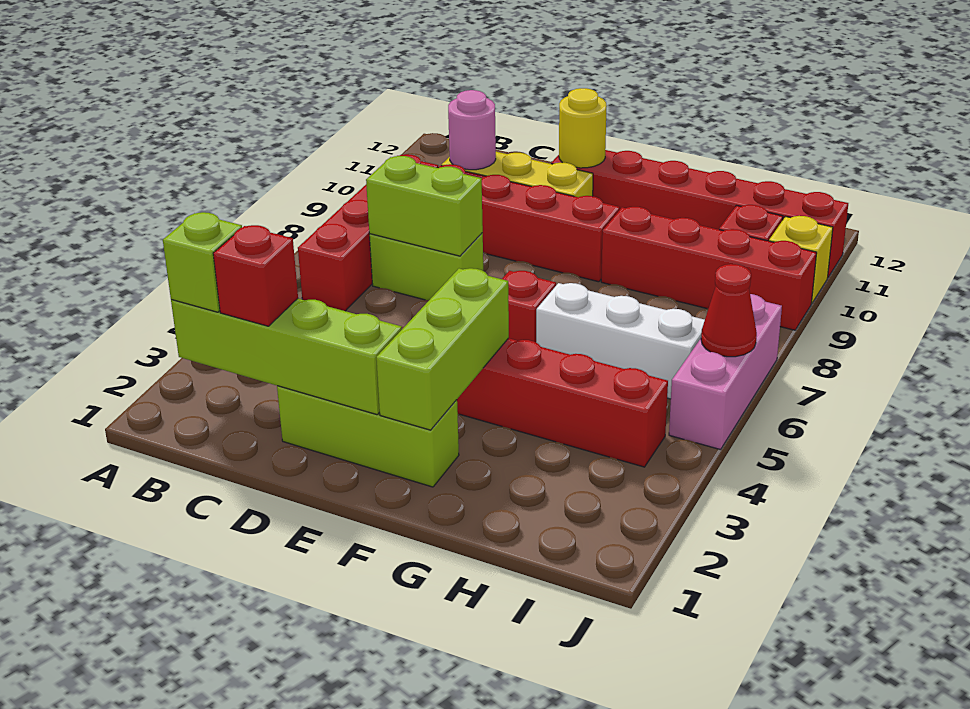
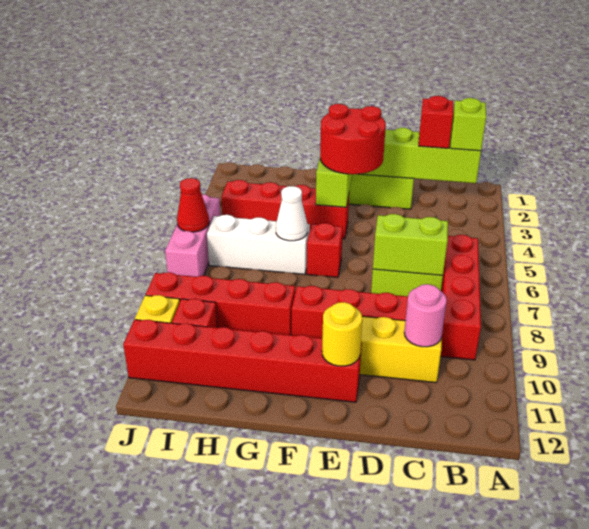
none -> red 2x2 round brick [320,104,386,174]
none -> white 1x1 cone [276,186,308,241]

